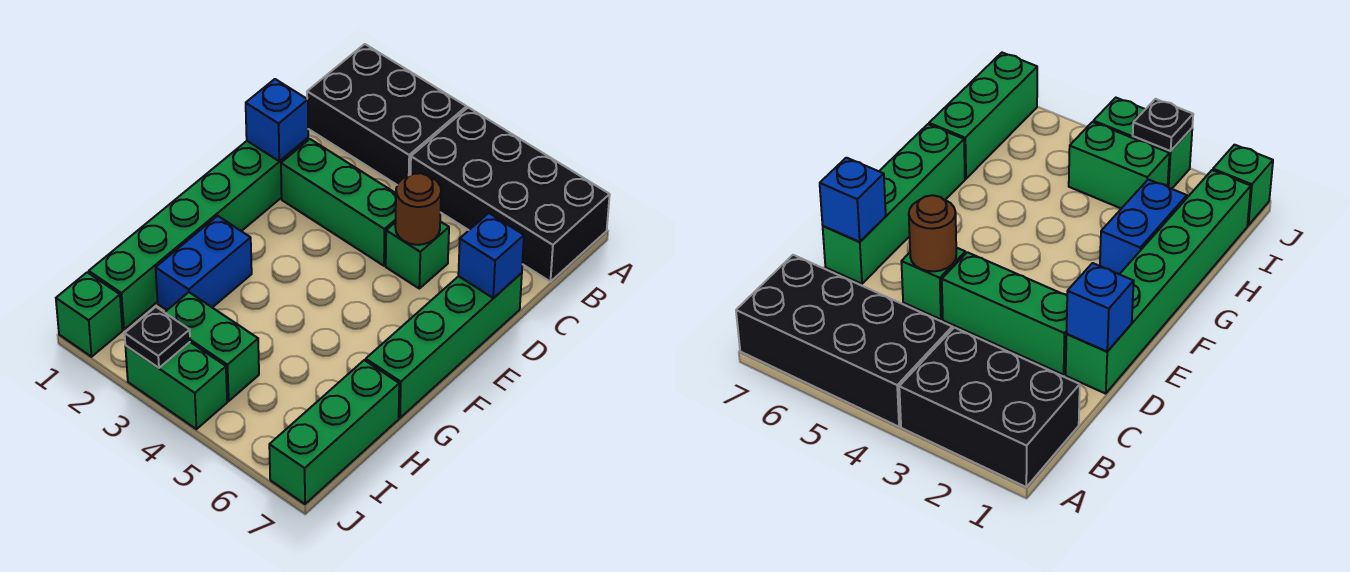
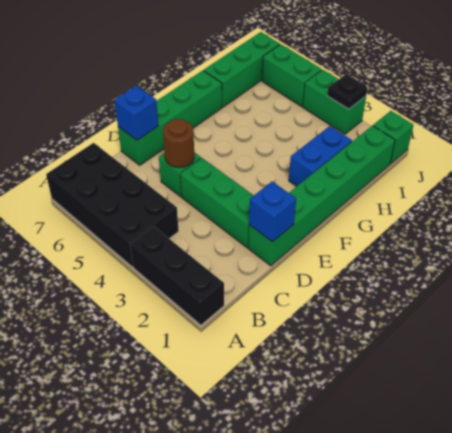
black 2x3 brick [307,44,466,185] -> black 1x3 brick [130,227,224,325]
green 1x2 brick [165,292,259,401] -> green 1x2 brick moved to [262,44,322,107]

